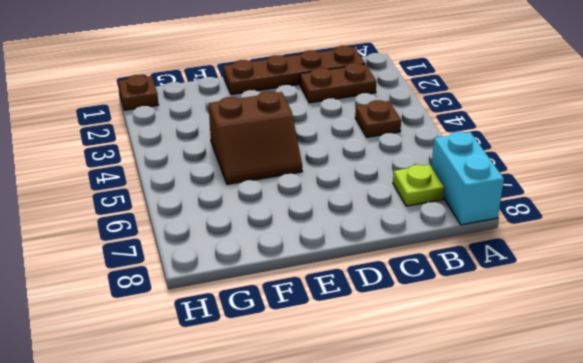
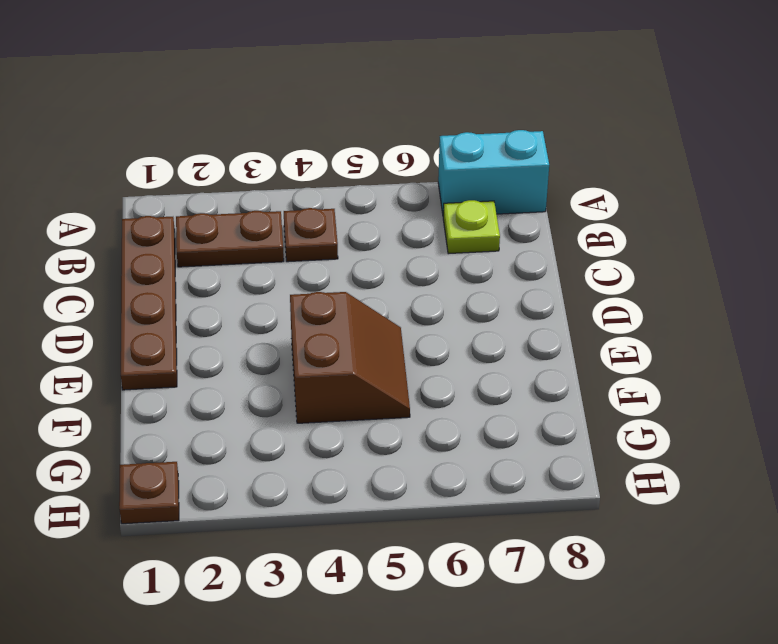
brown 1x2 plate [300,63,377,103] -> brown 1x2 plate turned to [176,211,284,267]

